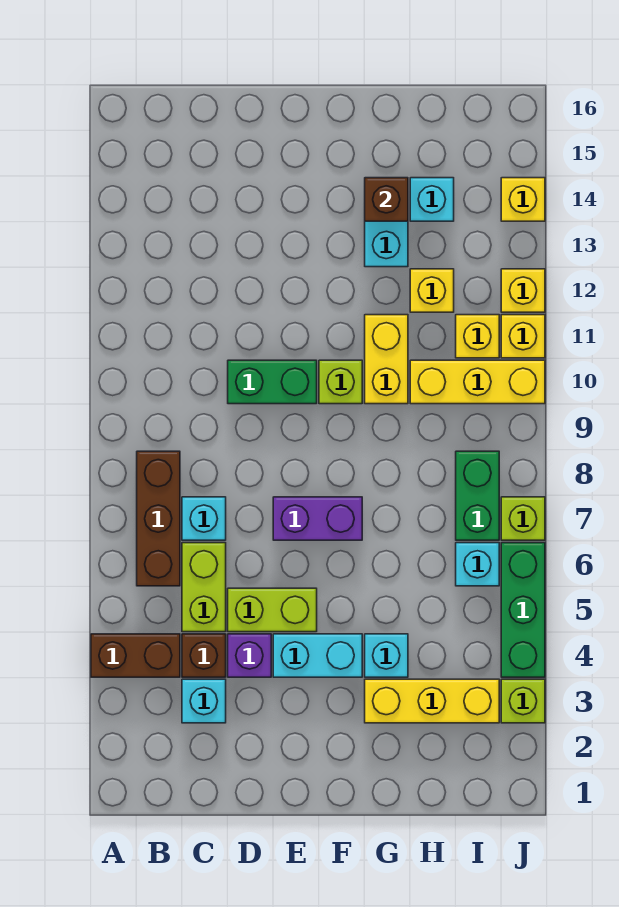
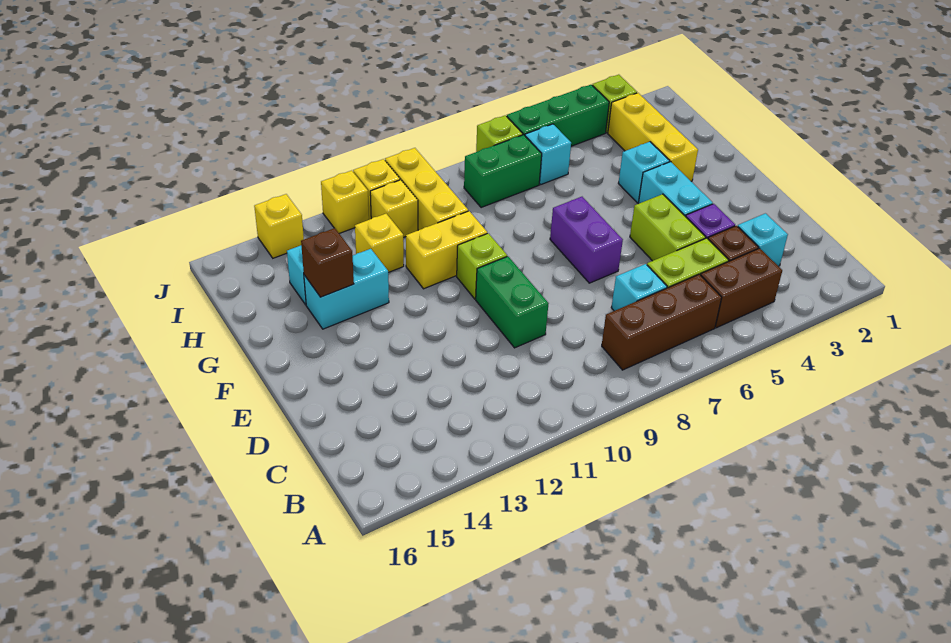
brown 1x2 brick [91,634,180,677] -> brown 1x2 brick turned to [701,248,782,328]

